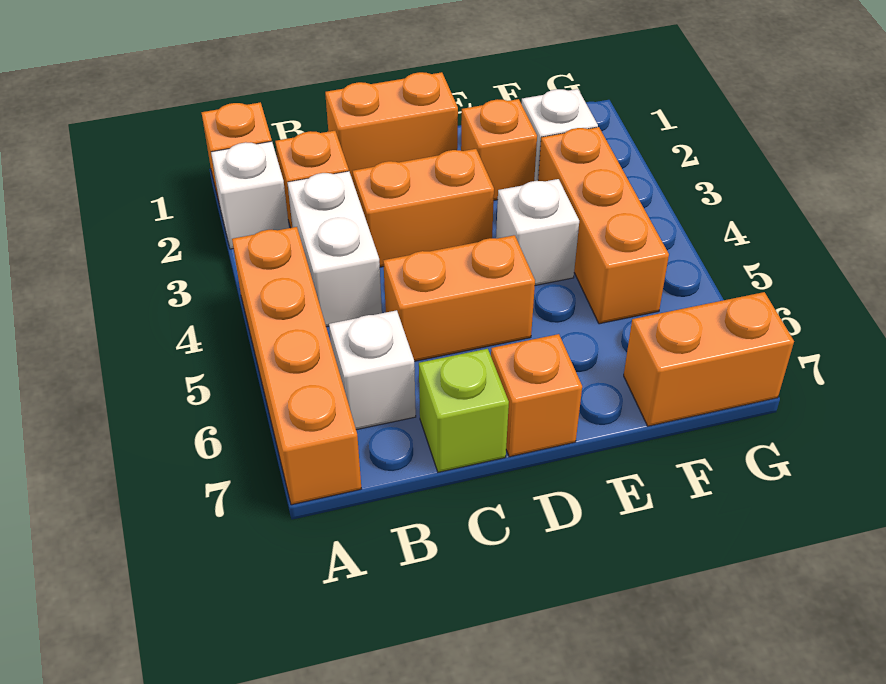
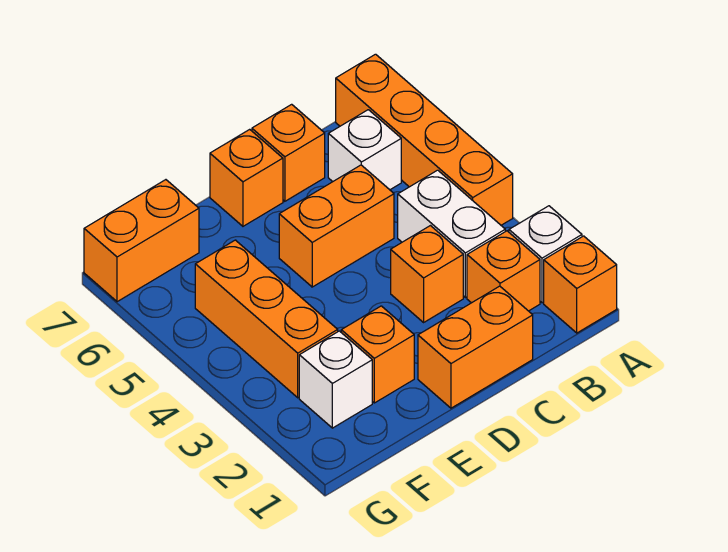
orange 1x2 brick [353,149,494,267] -> orange 1x1 brick [391,226,463,322]
lime 1x1 brick [419,349,509,472] -> orange 1x1 brick [252,104,325,201]
white 1x1 brick [496,179,579,285] -> none

